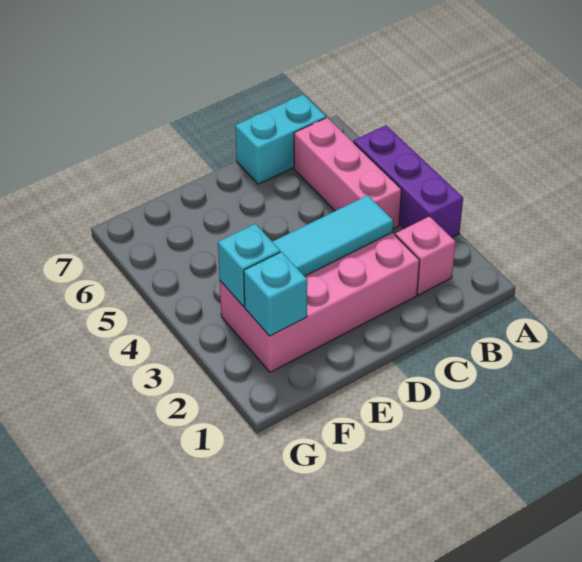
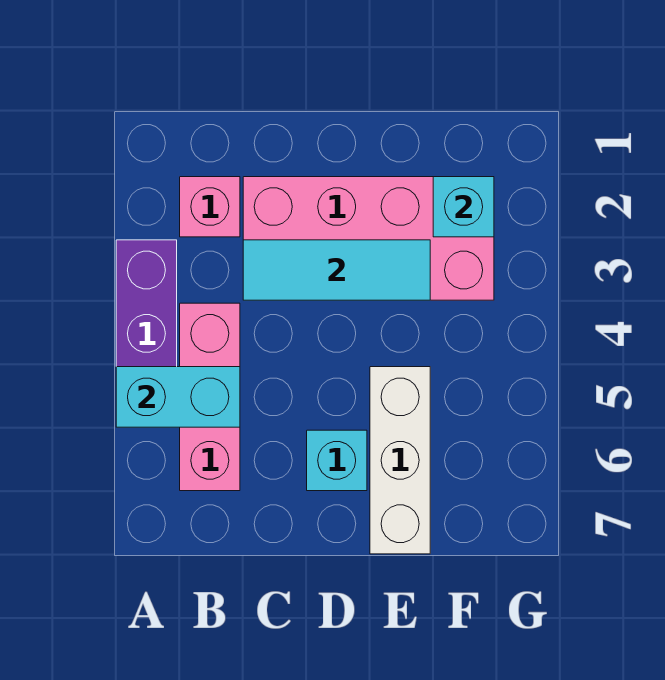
cyan 1x2 brick [235,95,326,184] -> cyan 1x2 brick moved to [116,367,240,427]
none -> white 1x3 brick [370,367,430,554]
cyan 1x1 brick [218,224,280,307] -> cyan 1x1 brick moved to [307,430,367,491]

